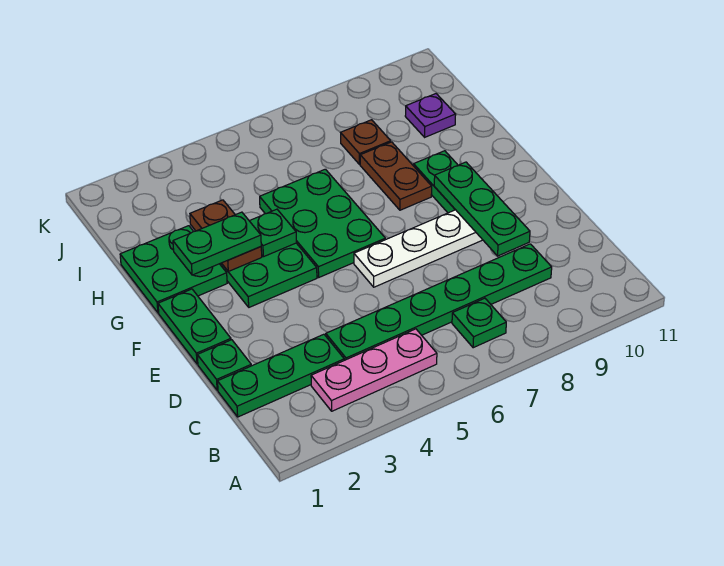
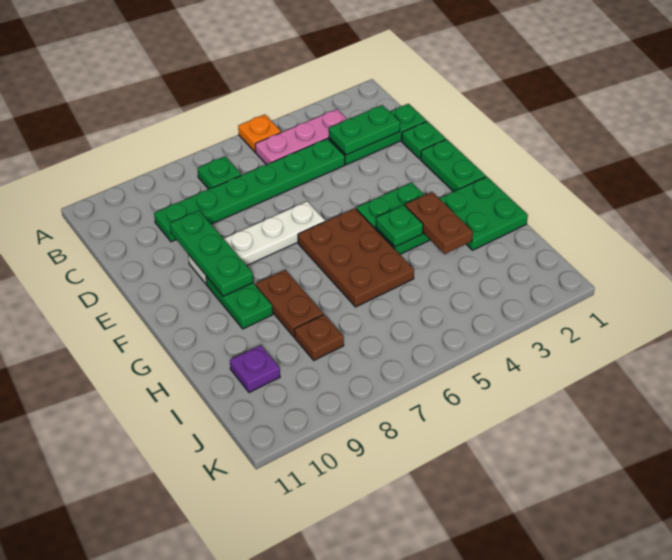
none -> orange 1x1 plate [238,115,281,152]
green 2x3 plate [260,169,385,277] -> brown 2x3 plate [298,208,414,307]
green 1x2 plate [173,212,261,275] -> green 1x2 plate moved to [329,105,400,155]

